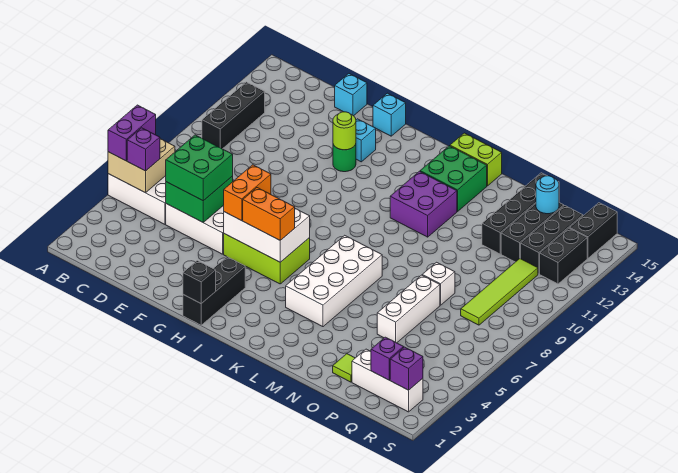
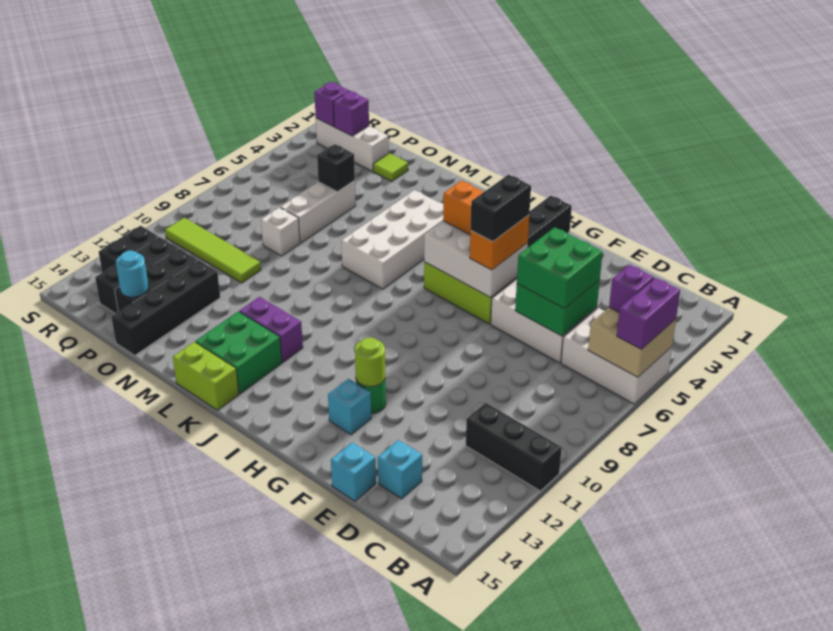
black 1x3 brick [202,82,265,149] -> black 1x3 brick turned to [466,403,562,491]
cyan 1x1 brick [373,93,406,136] -> cyan 1x1 brick moved to [378,440,422,499]
black 1x1 brick [183,261,216,303] -> black 1x1 brick moved to [317,144,355,192]
purple 2x2 brick [390,171,457,237] -> purple 1x2 brick [239,297,303,362]
lime 1x4 tile [461,258,538,325] -> lime 1x4 tile turned to [165,218,261,283]
black 1x2 brick [570,203,617,258] -> black 1x2 brick moved to [470,175,531,242]

